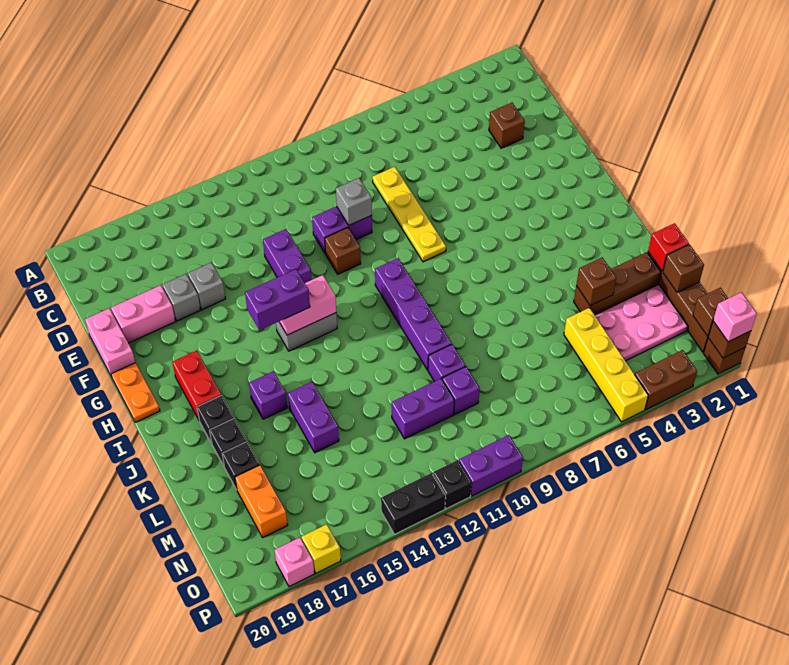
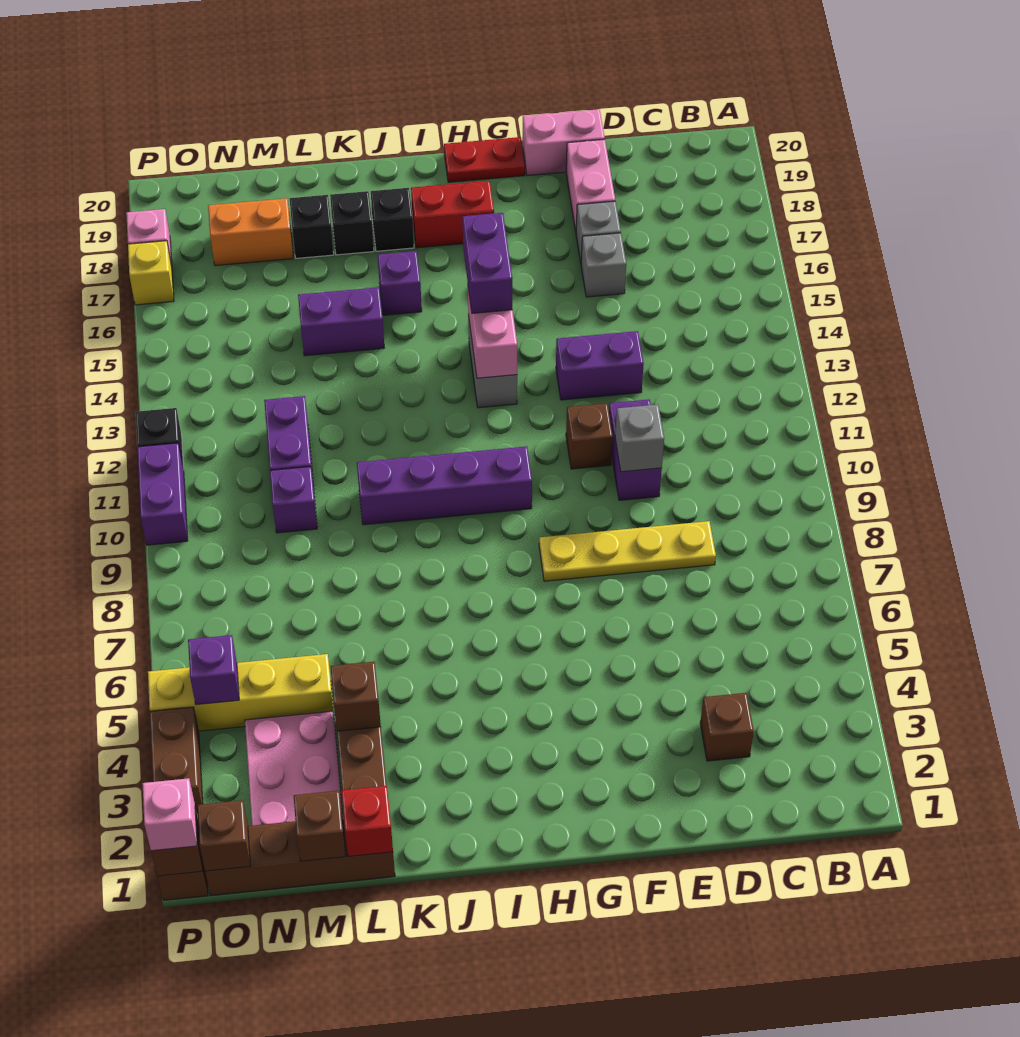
orange 1x2 plate [111,363,160,422] -> red 1x2 plate [444,137,525,182]
purple 1x1 brick [428,345,466,382] -> purple 1x1 brick moved to [188,635,239,705]
black 1x2 brick [381,473,446,534] -> none

